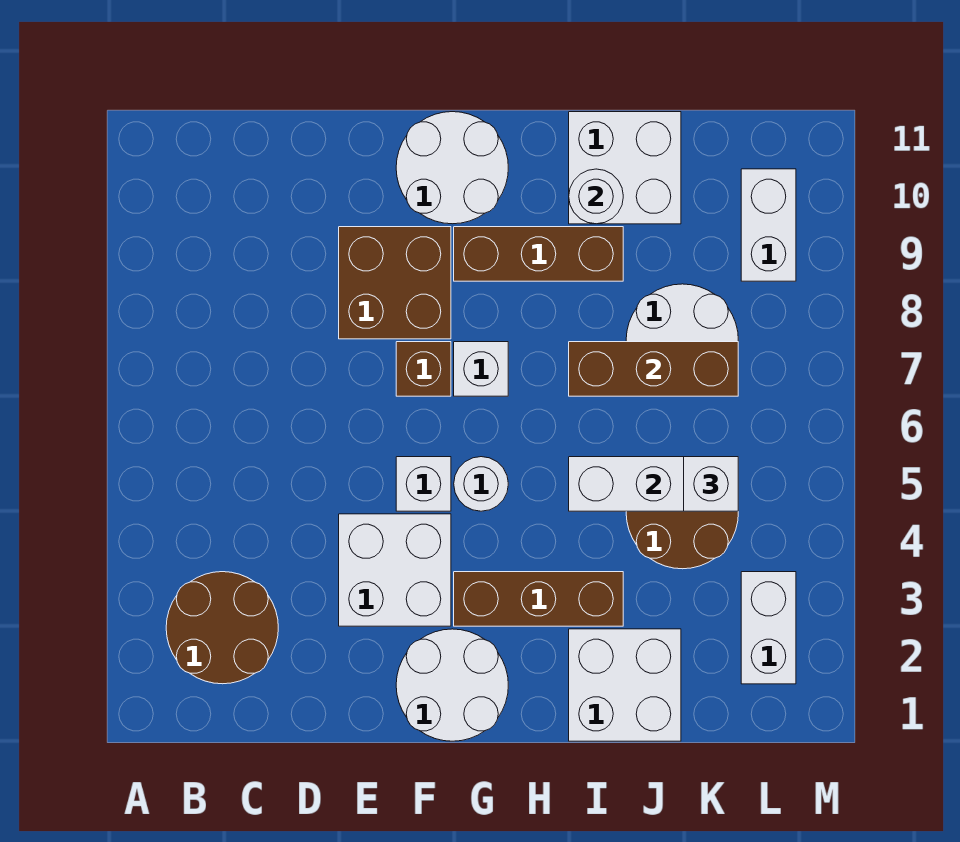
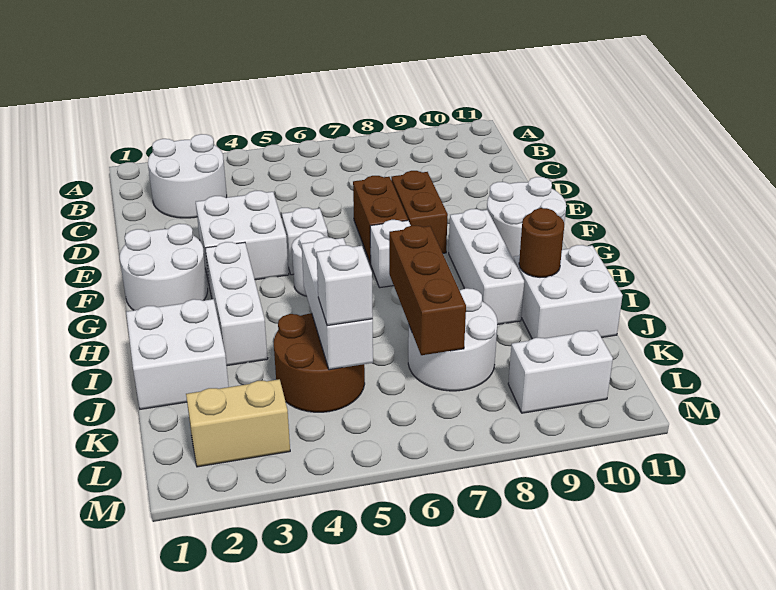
brown 2x2 round brick [166,572,278,684] -> white 2x2 round brick [148,134,227,218]
brown 2x2 brick [339,227,451,339] -> brown 1x2 brick [391,171,448,253]
brown 1x1 brick [396,342,451,396] -> brown 1x2 brick [353,176,408,263]
brown 1x3 brick [454,572,623,626] -> white 1x3 brick [205,242,268,366]
brown 1x3 brick [454,227,623,281] -> white 1x3 brick [449,209,524,325]
white 1x1 round brick [569,169,623,224] -> brown 1x1 round brick [519,208,564,277]
white 1x2 brick [741,572,796,684] -> tan 1x2 brick [186,379,290,467]

